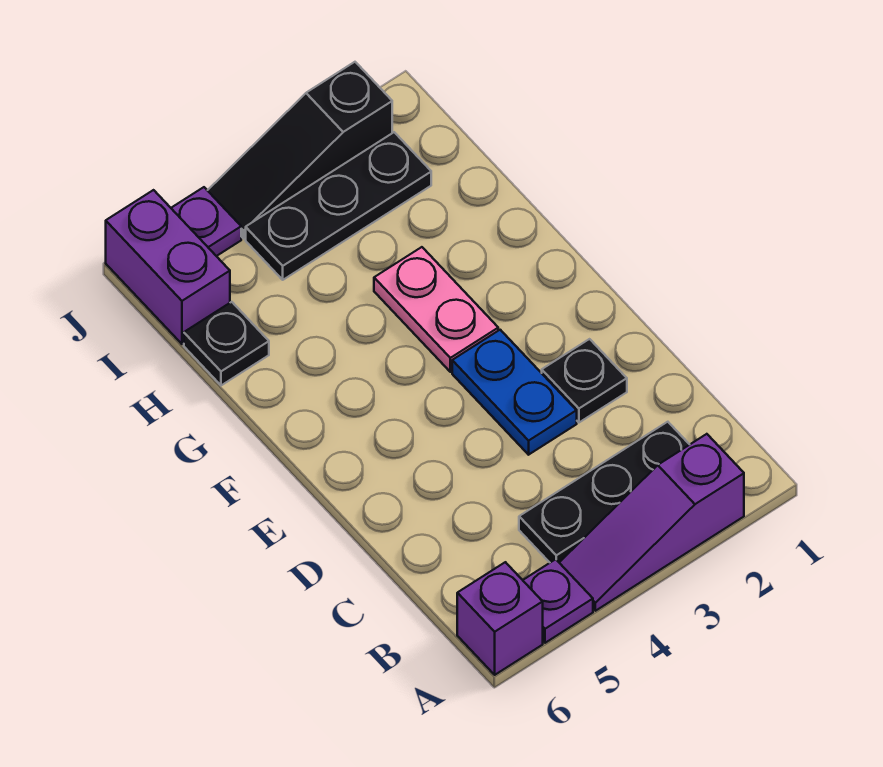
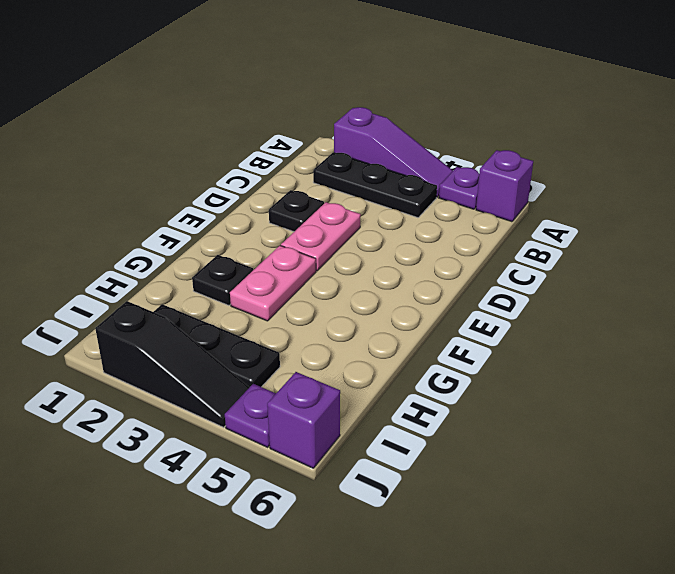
blue 1x2 plate [452,330,577,455] -> pink 1x2 plate [281,202,361,271]
black 1x1 plate [184,302,269,385] -> black 1x1 plate moved to [192,255,253,305]
purple 1x2 brick [106,190,230,344] -> purple 1x1 brick [267,372,340,468]

